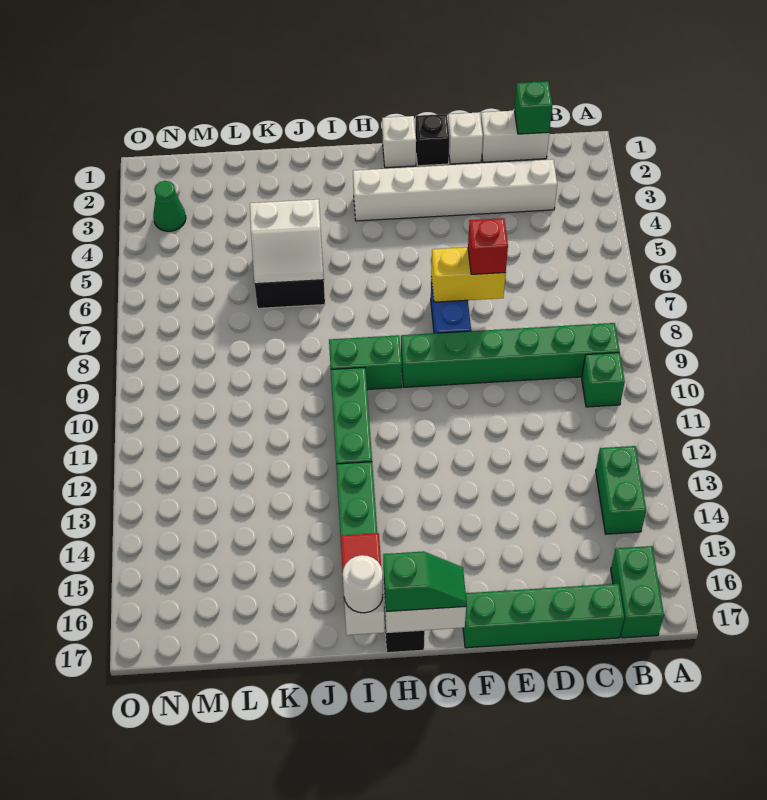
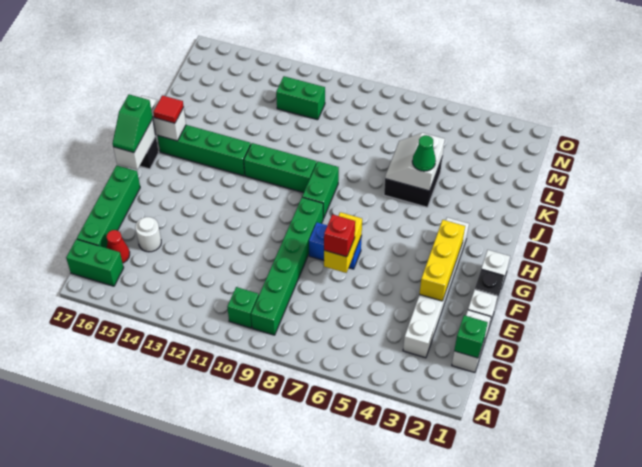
green 1x2 brick [596,446,646,534] -> green 1x2 brick moved to [276,76,325,120]
none -> red 1x1 cone [107,230,130,263]
none -> yellow 1x3 brick [420,220,465,301]
white 1x1 round brick [343,555,383,613] -> white 1x1 round brick moved to [135,217,161,252]
green 1x1 cone [153,181,186,231] -> green 1x1 cone moved to [412,135,436,171]

